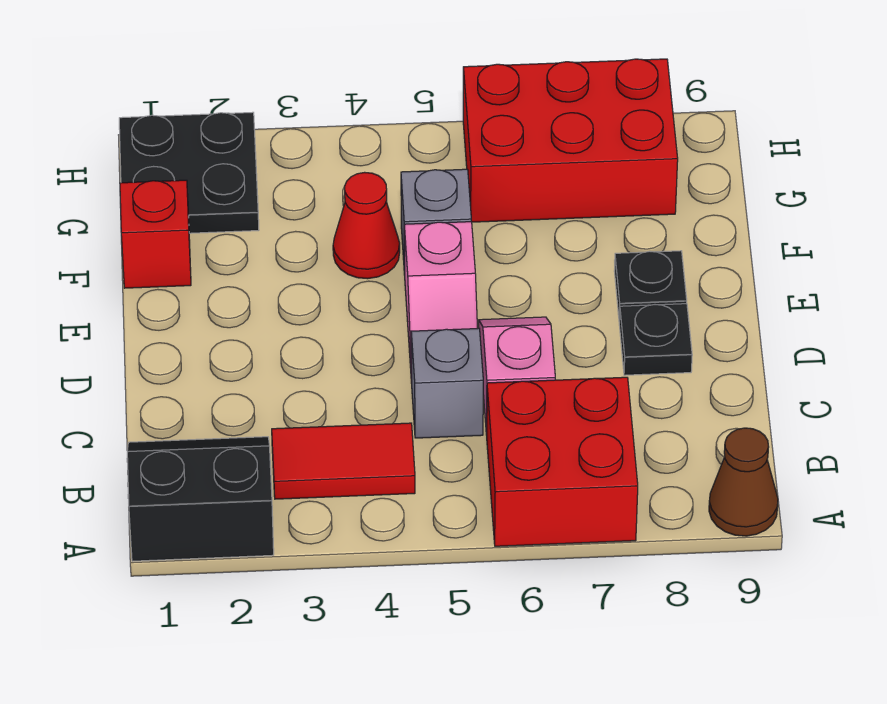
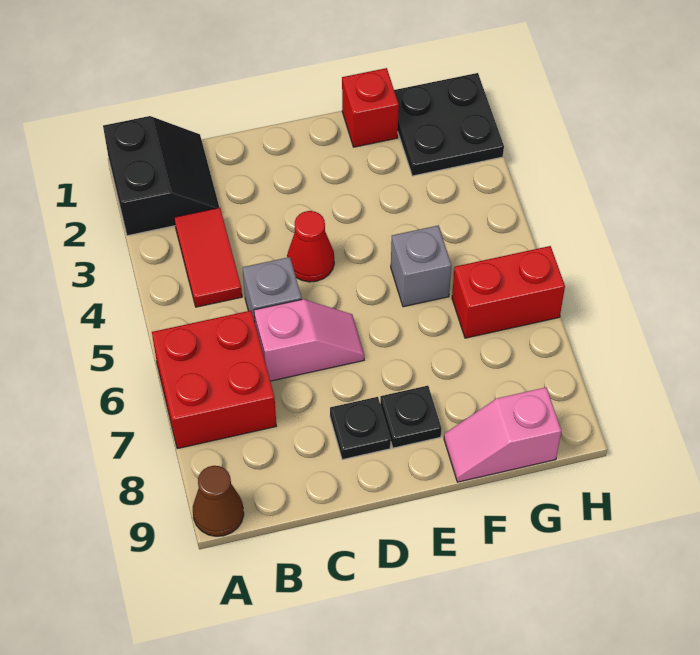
pink 1x2 slope [404,222,478,383] -> pink 1x2 slope moved to [444,387,561,482]
red 1x1 cone [333,172,400,279] -> red 1x1 cone moved to [287,211,334,282]
red 2x3 brick [463,59,678,222] -> red 1x2 brick [452,246,565,338]

